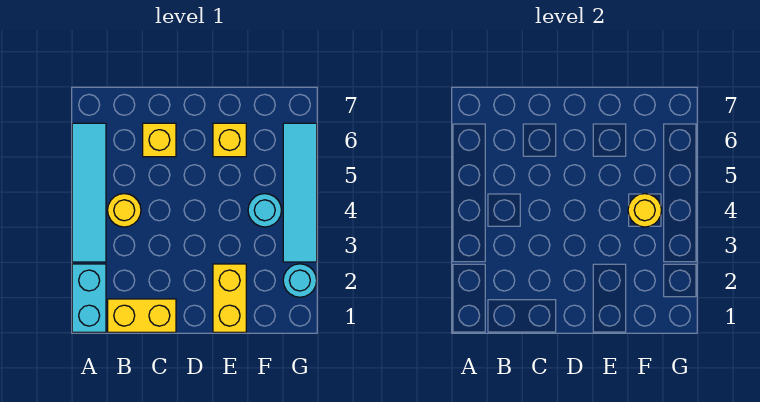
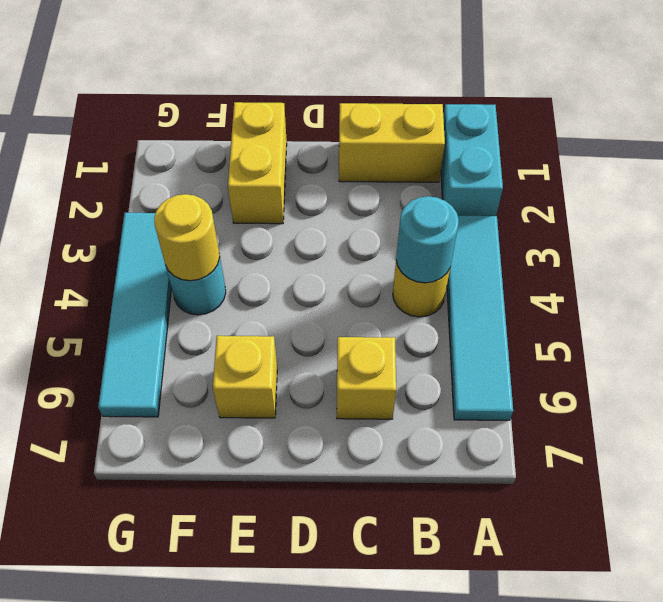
cyan 1x1 round brick [283,264,317,297] -> cyan 1x1 round brick moved to [396,196,459,283]

